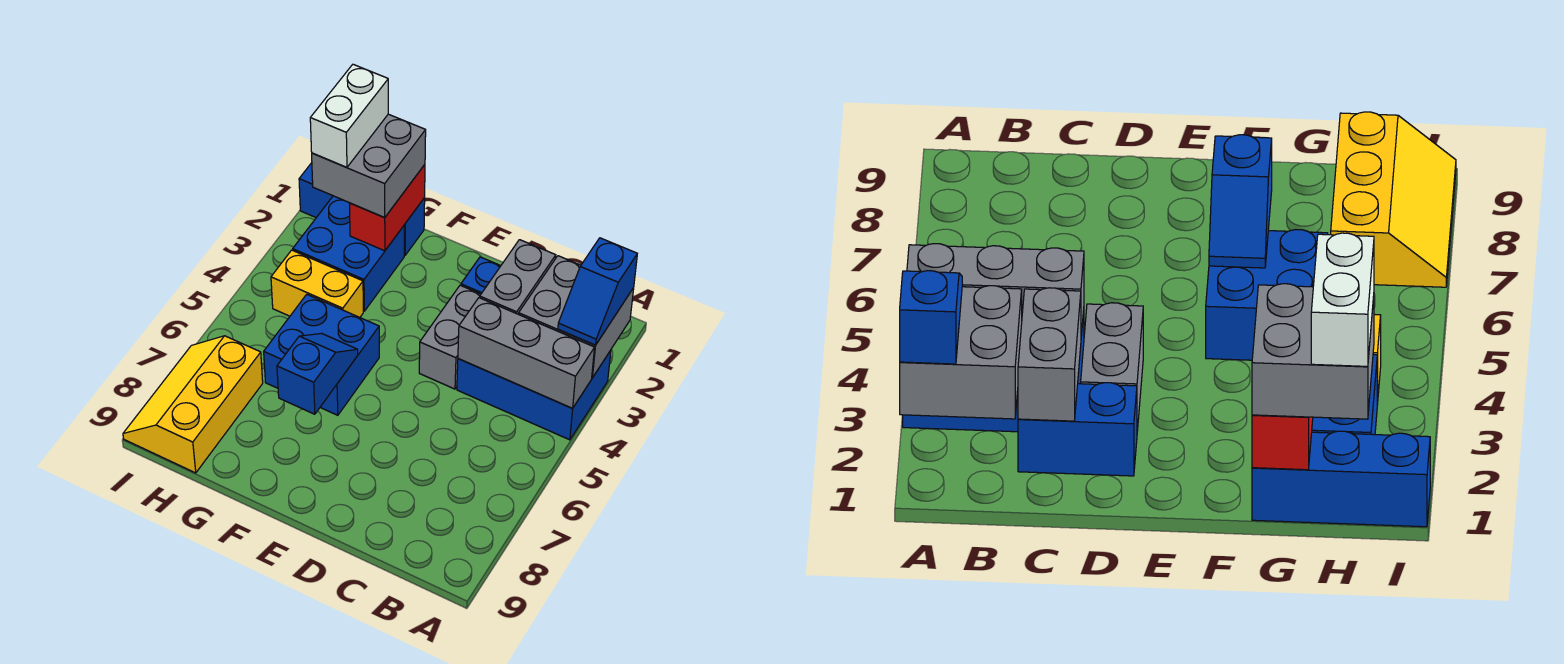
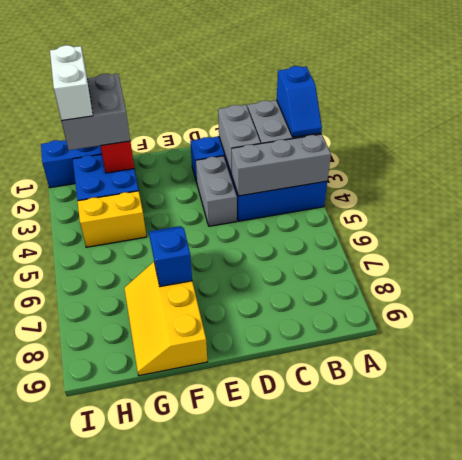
blue 2x2 brick [264,294,379,415] -> none
yellow 2x3 slope [123,336,263,473] -> yellow 2x3 slope moved to [124,262,207,376]

